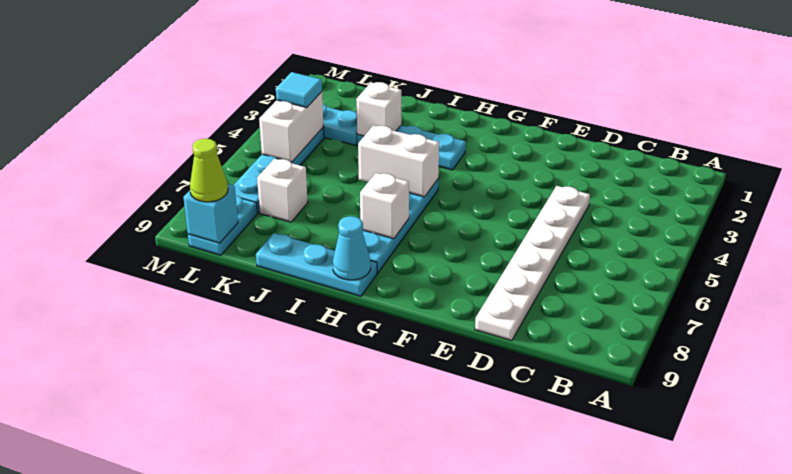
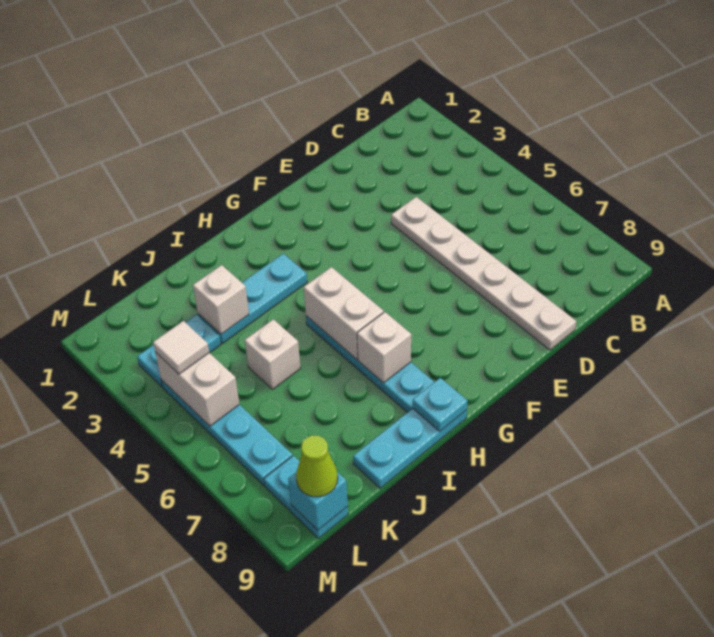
white 1x2 brick [358,126,439,197] -> white 1x2 brick turned to [304,267,384,359]
cyan 1x1 cone [333,216,371,280] -> cyan 1x1 plate [413,378,467,431]
white 1x1 brick [257,159,308,222] -> white 1x1 brick moved to [245,319,301,389]
cyan 1x1 tile [276,72,322,108] -> white 1x1 tile [153,321,209,374]

